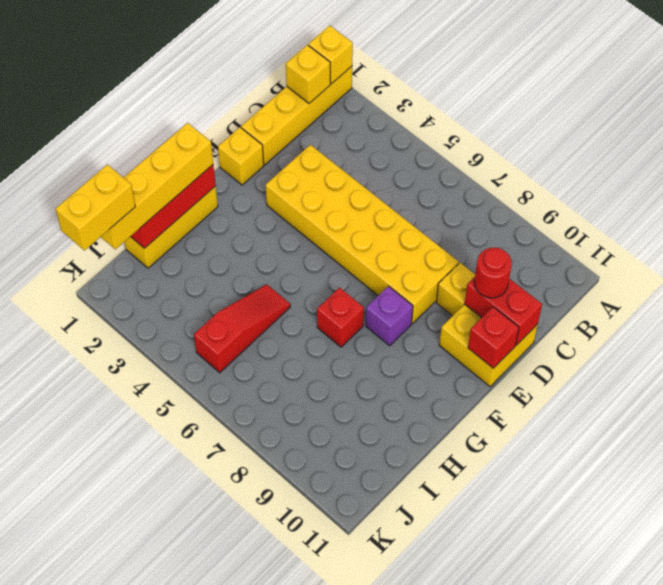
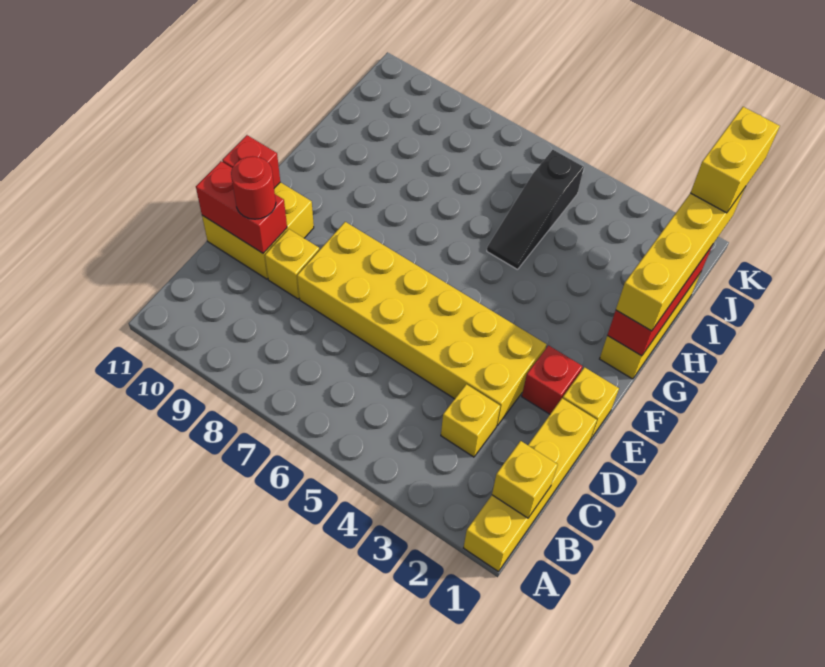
yellow 1x1 brick [308,26,353,84] -> yellow 1x1 brick moved to [441,384,500,457]
purple 1x1 brick [366,286,413,346] -> none
red 1x1 brick [317,288,364,347] -> red 1x1 brick moved to [522,345,582,414]
red 1x3 slope [194,284,290,373] -> black 1x3 slope [487,150,584,270]

